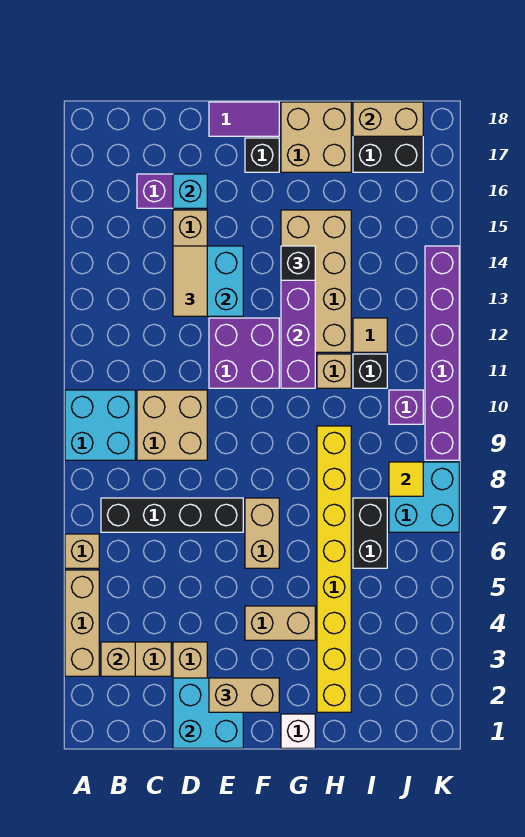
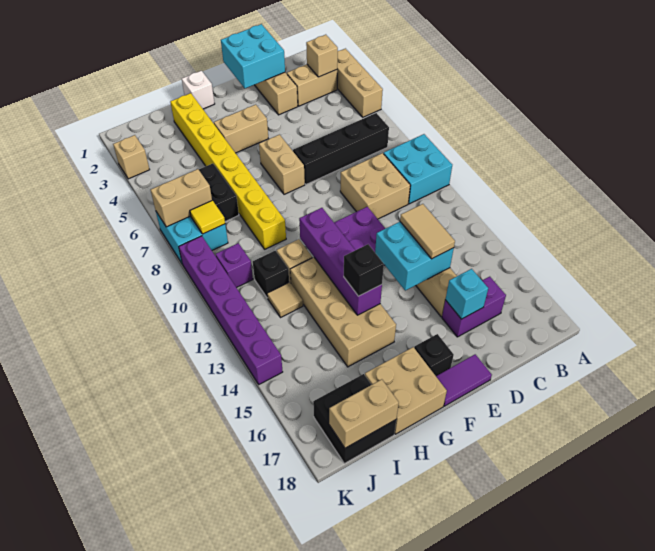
tan 1x1 brick [65,534,99,568] -> tan 1x1 brick moved to [113,135,150,179]
tan 1x2 brick [209,678,279,712] -> tan 1x2 brick moved to [151,169,212,227]

